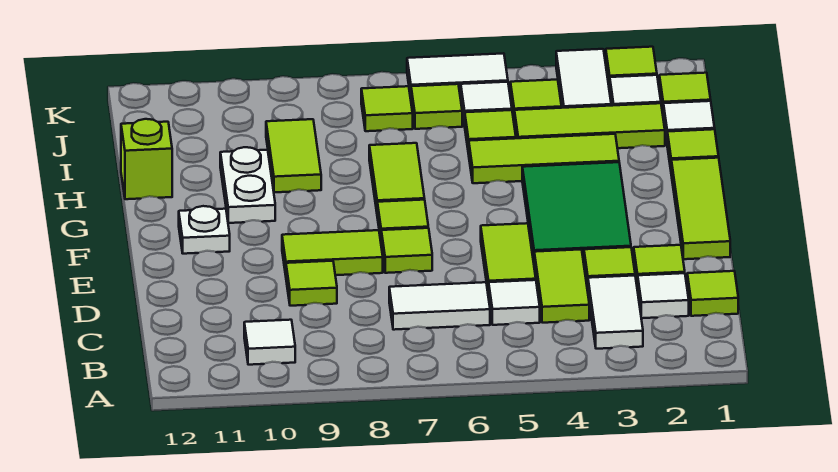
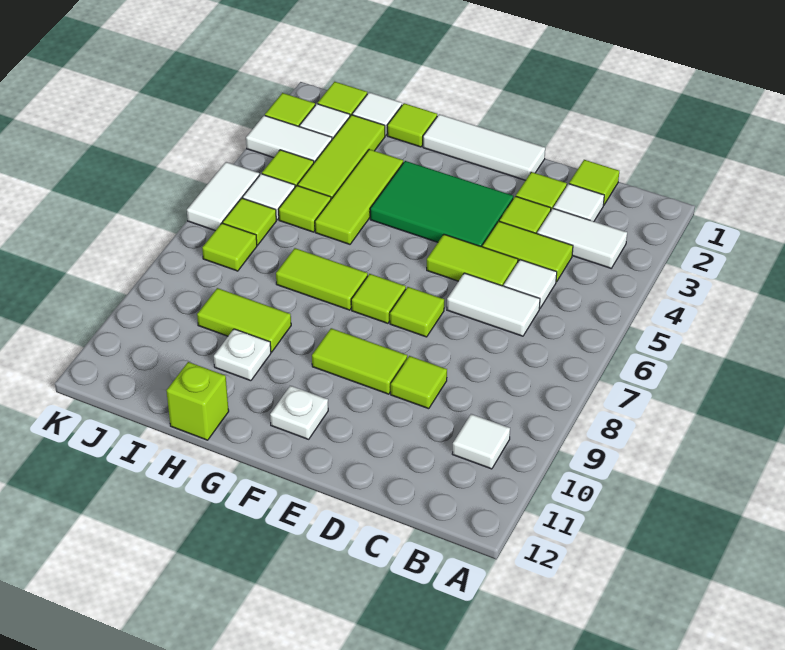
white 1x2 tile [389,282,490,330] -> white 1x2 tile turned to [447,273,540,336]
lime 1x3 tile [671,158,730,259] -> white 1x3 tile [423,114,545,180]
lime 1x2 tile [282,230,383,275] -> lime 1x2 tile turned to [312,328,407,394]
white 1x2 plate [220,147,275,223] -> white 1x1 plate [214,329,271,381]

